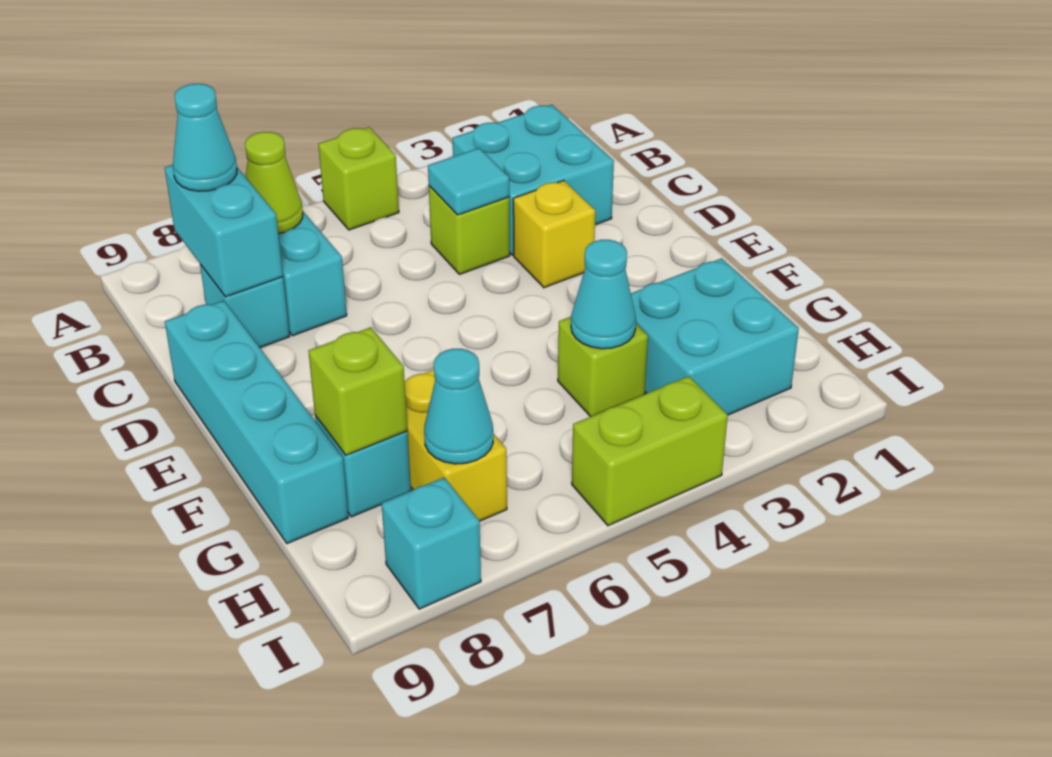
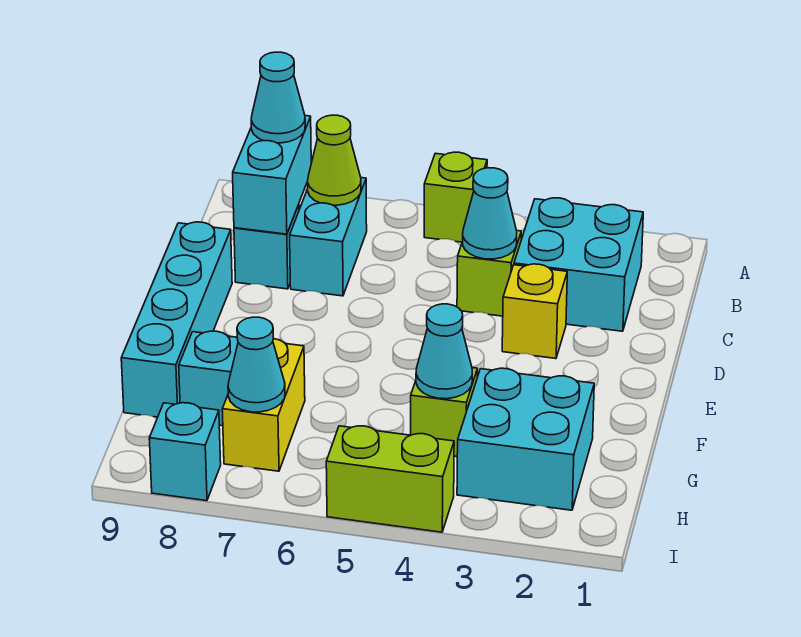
cyan 1x1 tile [428,148,509,215] -> cyan 1x1 cone [463,168,517,259]
lime 1x1 brick [308,327,407,455] -> none

